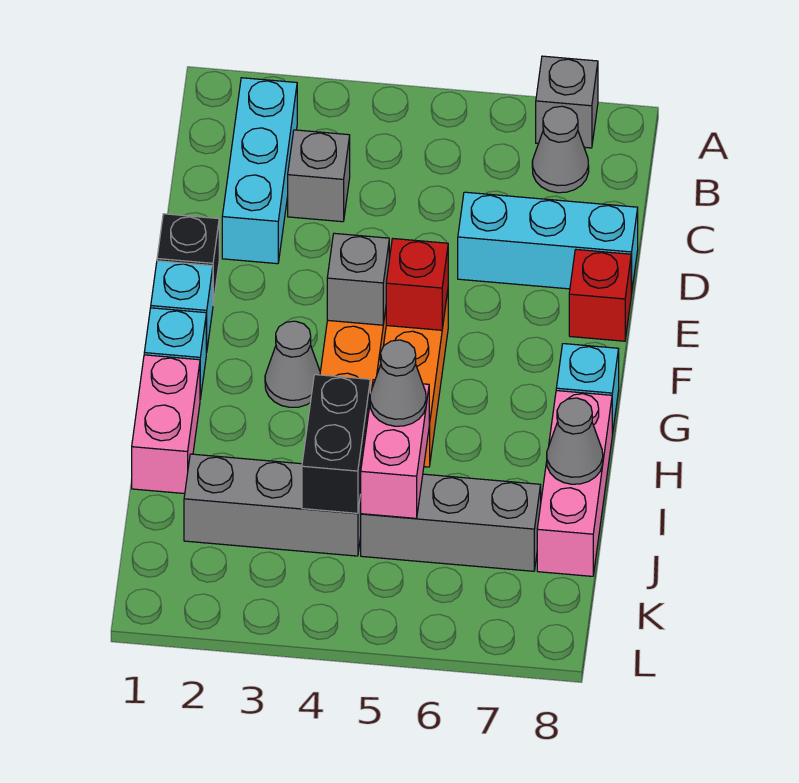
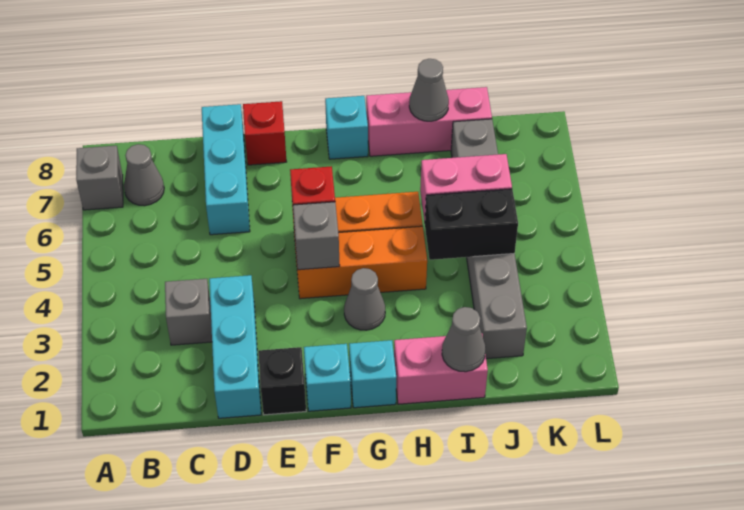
cyan 1x3 brick [222,78,297,264] -> cyan 1x3 brick turned to [209,275,261,418]
grey 1x1 cone [370,340,426,426] -> grey 1x1 cone moved to [442,307,486,372]

